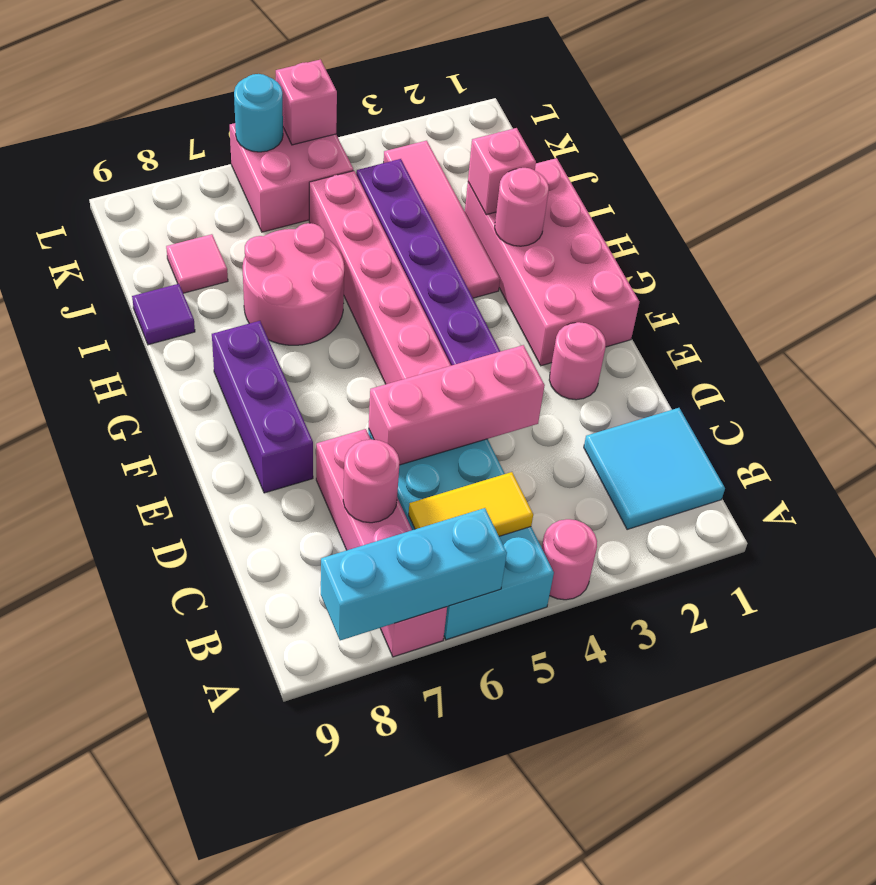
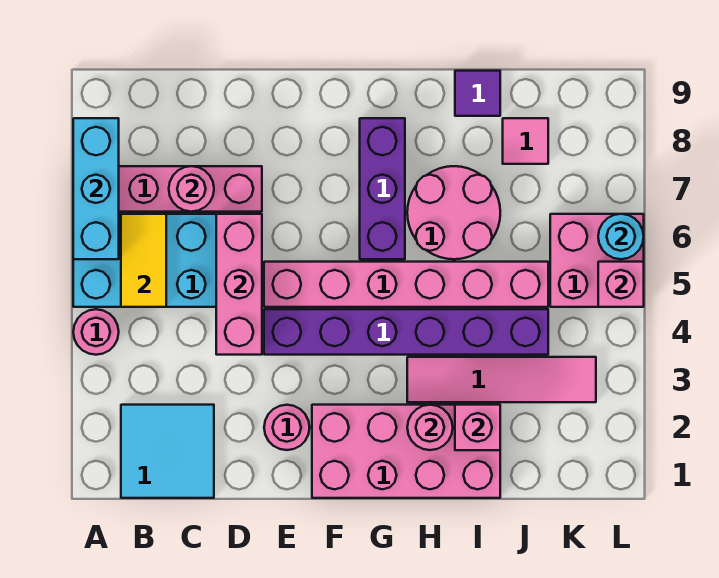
purple 1x3 brick [212,321,313,493] -> purple 1x3 brick turned to [360,118,405,259]

